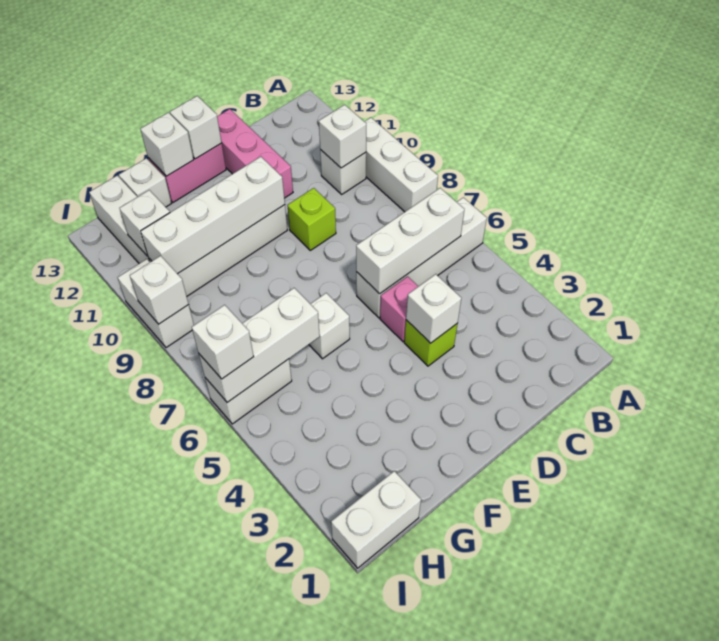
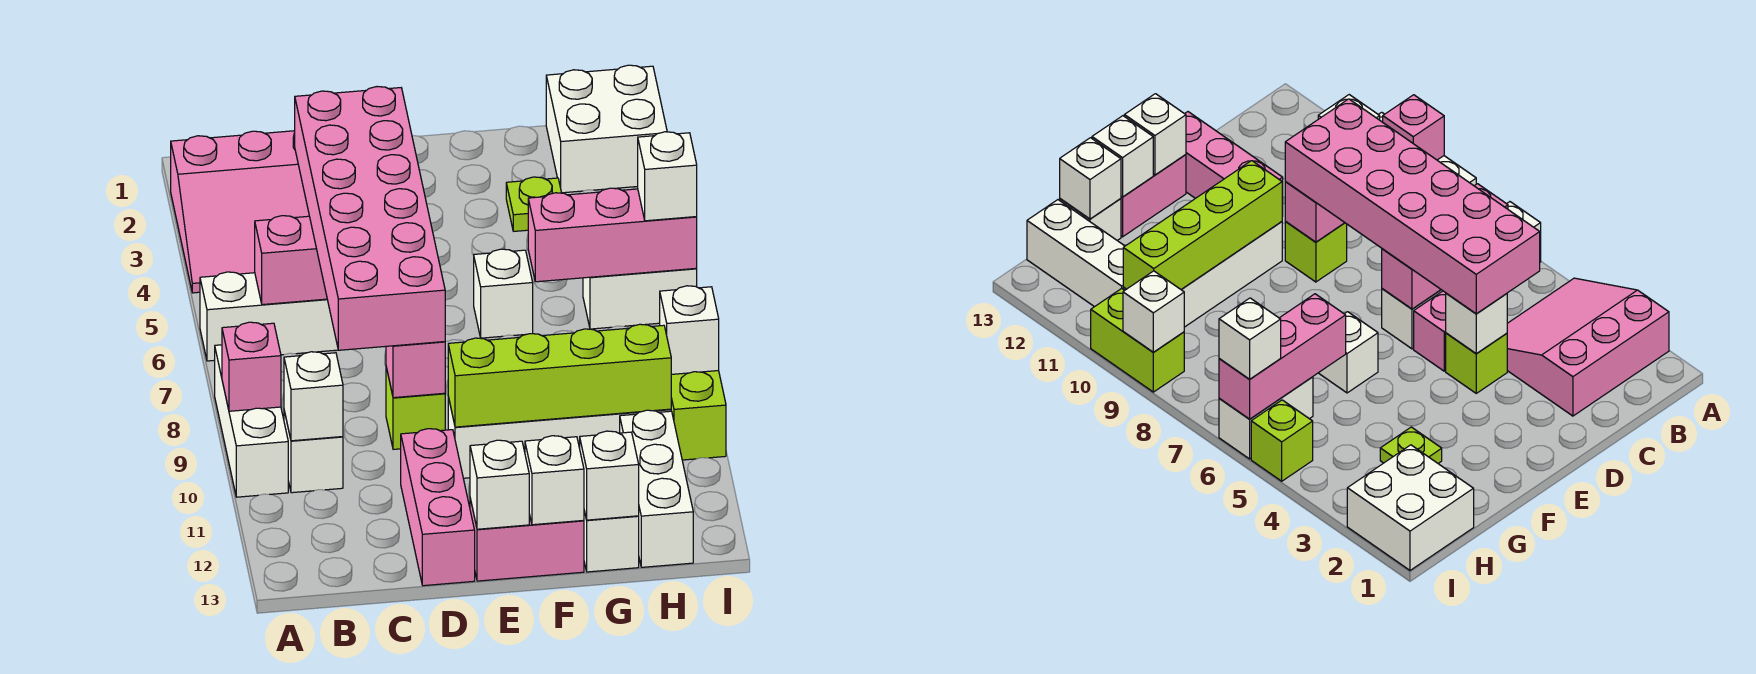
none -> pink 3x3 slope [171,131,309,293]
none -> pink 1x1 brick [222,322,281,411]
white 1x3 brick [356,188,464,294] -> pink 1x3 brick [255,216,327,305]
none -> pink 2x6 brick [295,87,445,350]
none -> pink 1x1 brick [386,342,445,398]
white 1x4 brick [141,157,285,274] -> lime 1x4 brick [448,324,671,427]
none -> lime 1x1 plate [506,177,562,231]
white 1x3 brick [199,288,320,402] -> pink 1x3 brick [528,188,697,282]
white 1x2 brick [331,471,421,568] -> white 2x2 brick [546,65,667,193]
white 1x1 brick [120,190,170,256] -> white 1x1 brick moved to [580,431,639,520]
none -> lime 1x1 brick [1251,400,1313,481]
white 1x2 brick [118,259,194,348] -> lime 1x2 brick [671,371,726,460]

